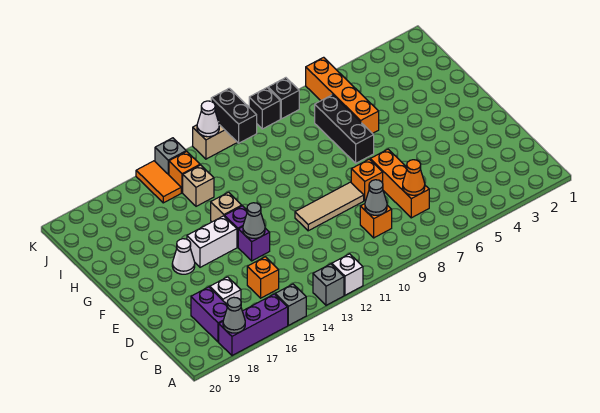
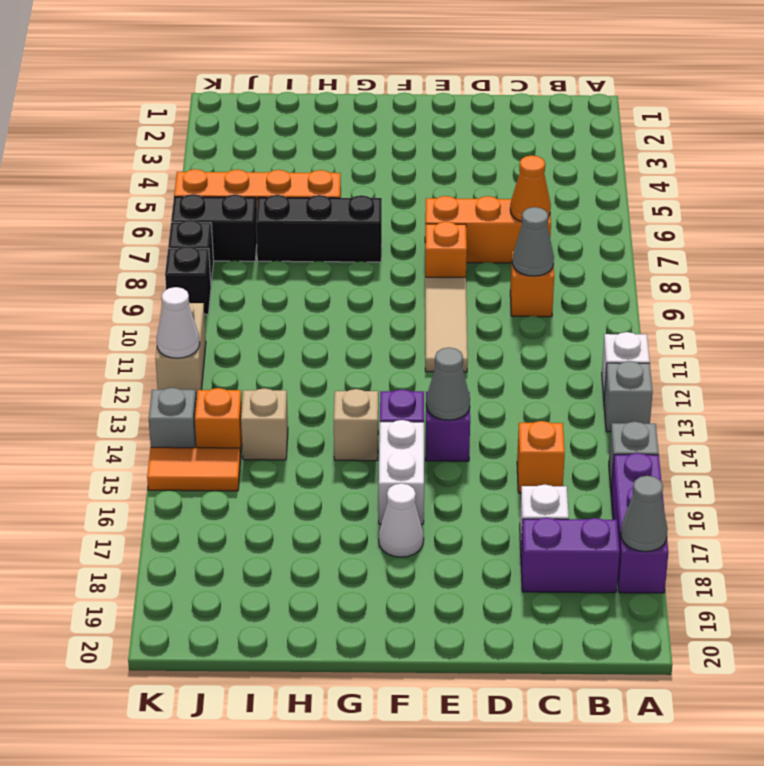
black 1x2 brick [211,88,257,143] -> black 1x2 brick moved to [171,194,257,261]

